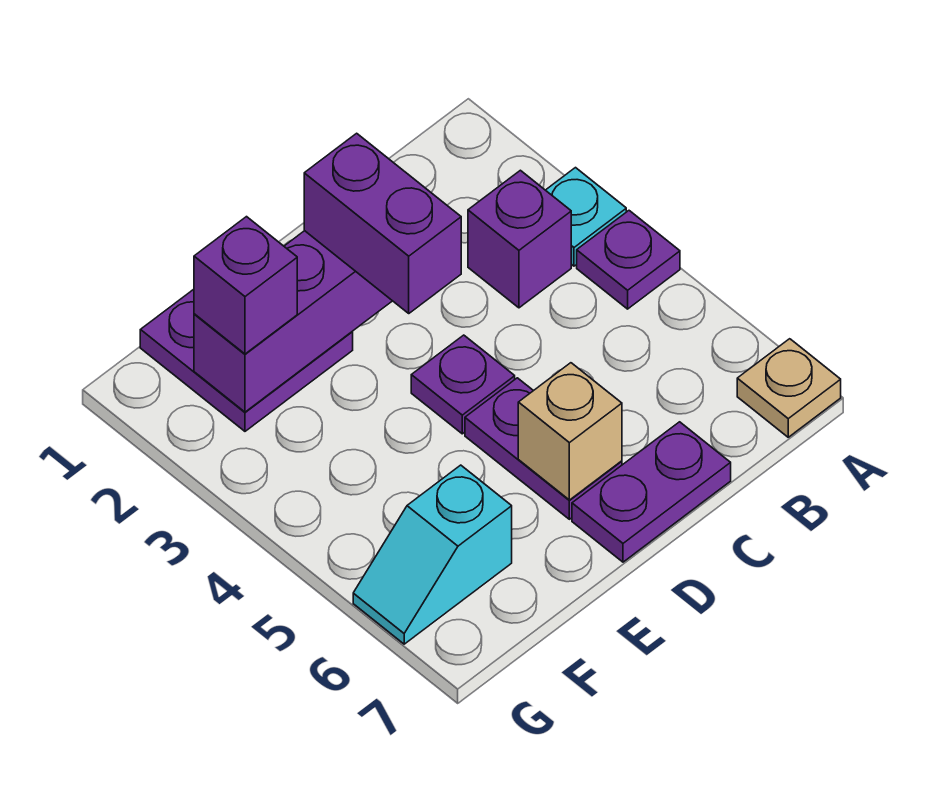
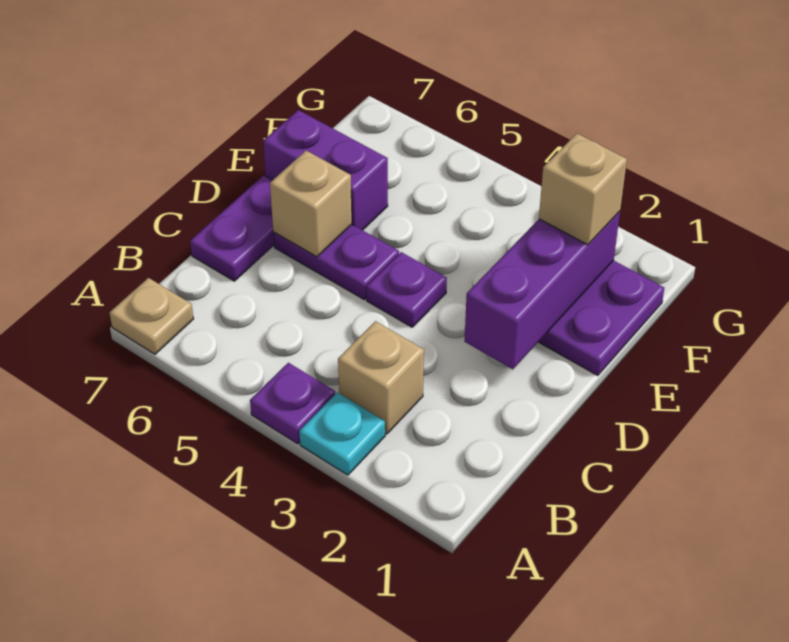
purple 1x1 brick [468,170,571,308] -> tan 1x1 brick [338,321,424,434]
purple 1x2 brick [304,133,461,313] -> purple 1x2 brick moved to [263,110,388,230]
purple 1x1 brick [194,217,297,354] -> tan 1x1 brick [539,133,627,245]
cyan 1x2 slope [353,465,512,644] -> none

